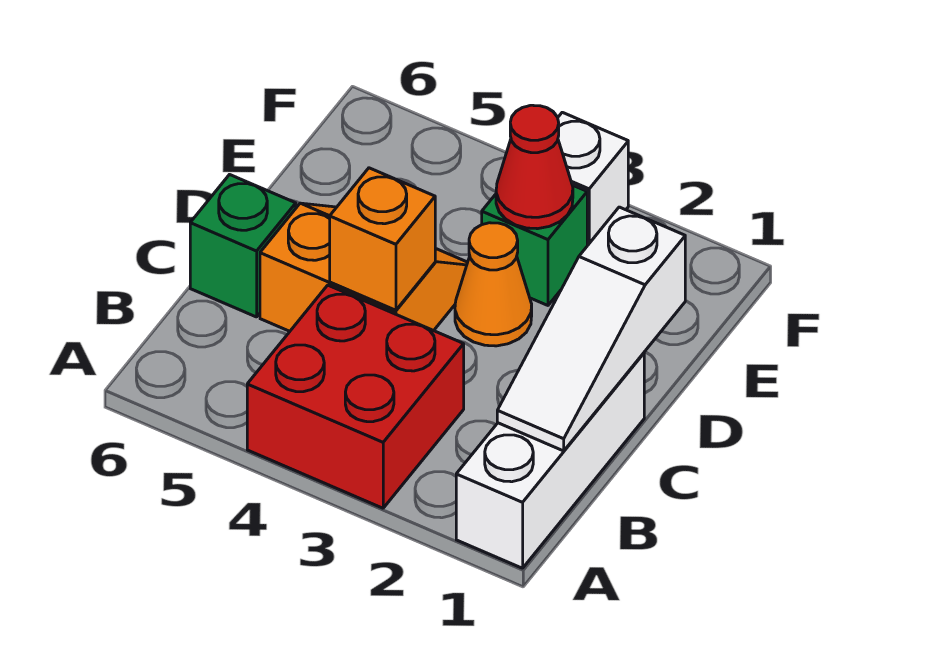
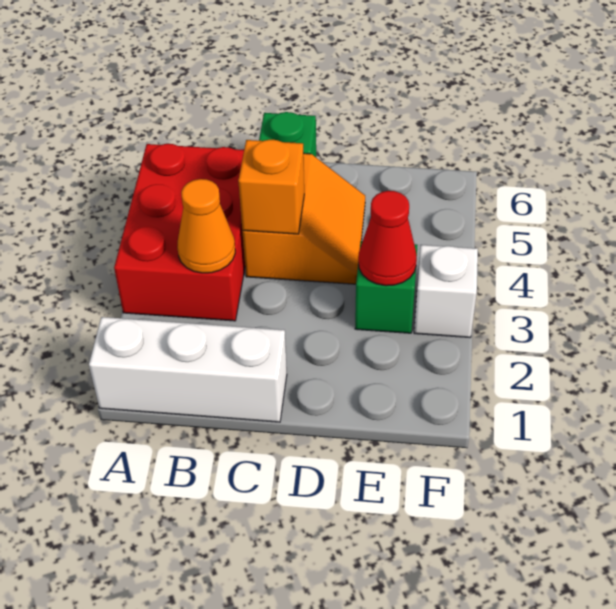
red 2x2 brick [247,285,464,508] -> red 2x3 brick [114,144,245,321]
white 1x3 slope [497,207,685,451] -> none
orange 1x1 cone [455,223,532,346] -> orange 1x1 cone moved to [177,179,235,273]

